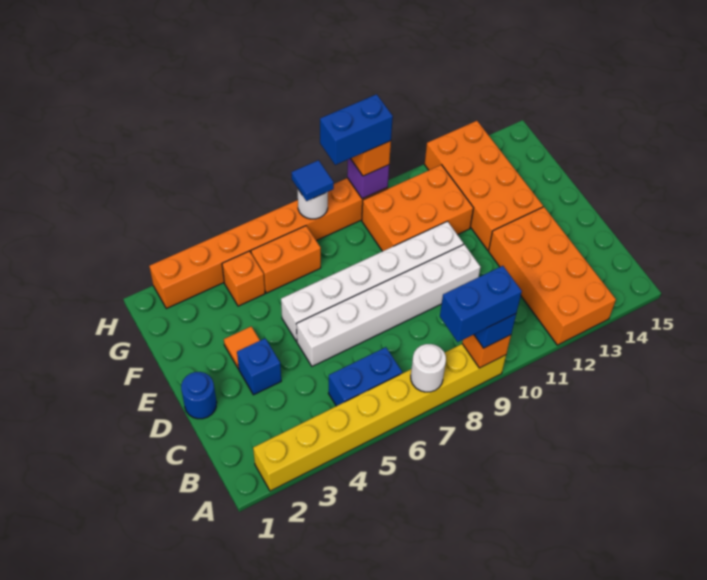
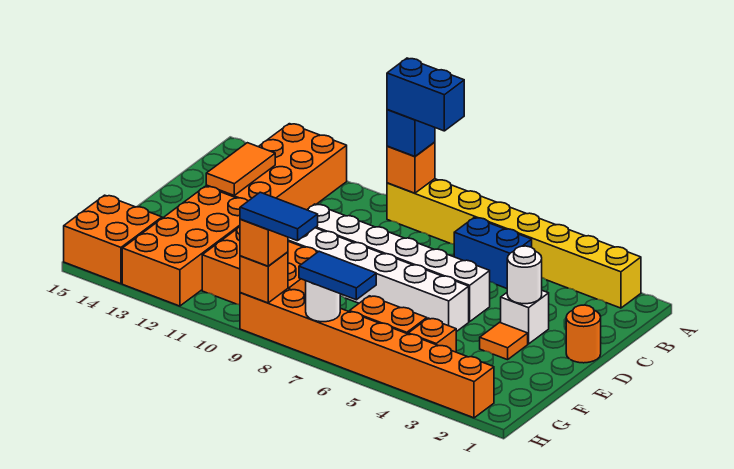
white 1x1 round brick [411,344,446,392] -> white 1x1 round brick moved to [507,246,542,304]
none -> orange 1x2 tile [206,143,275,195]
blue 1x1 round brick [181,372,217,419] -> orange 1x1 round brick [566,305,601,363]
blue 1x1 brick [237,338,281,395] -> white 1x1 brick [501,291,549,344]
none -> orange 2x2 brick [64,195,162,284]
blue 1x1 tile [292,160,334,201] -> blue 1x2 tile [299,251,376,300]
blue 1x2 brick [320,94,393,165] -> blue 1x2 tile [240,192,318,241]
purple 1x1 brick [347,159,389,199] -> orange 1x1 brick [240,252,288,303]

